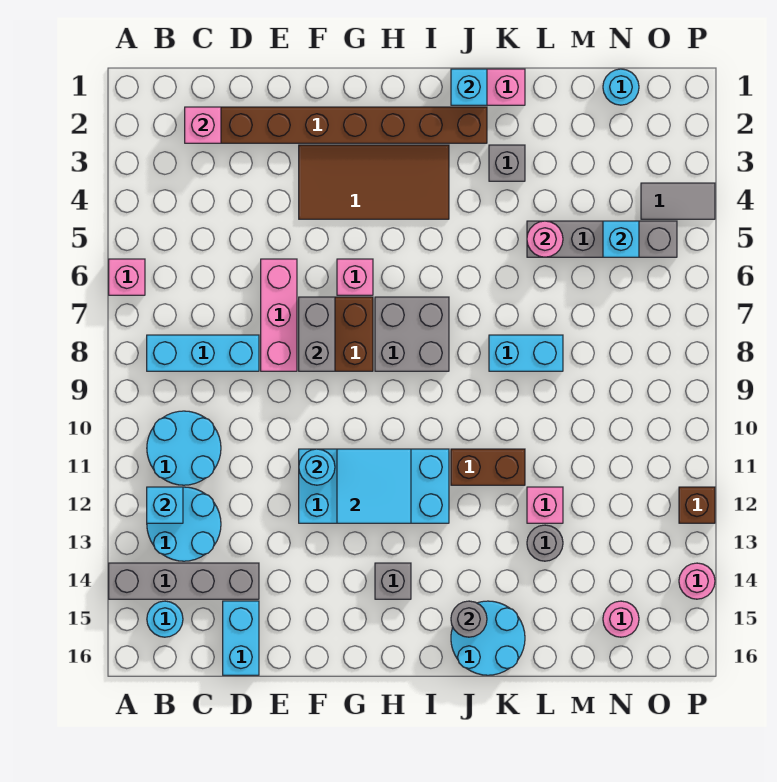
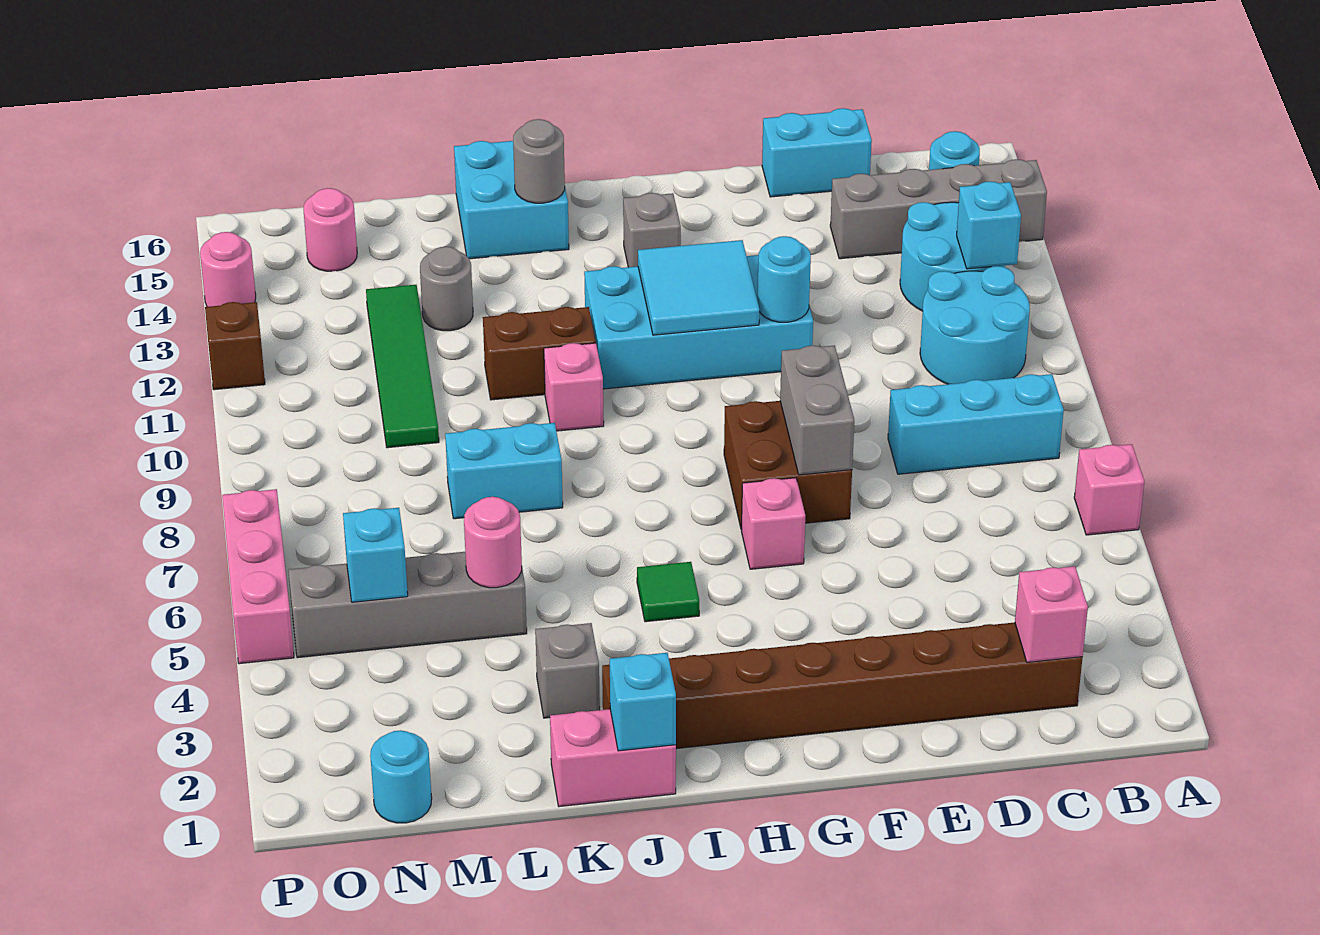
cyan 1x2 brick [223,601,259,675] -> cyan 1x2 brick turned to [762,108,872,197]
pink 1x3 brick [261,259,297,371] -> pink 1x3 brick moved to [222,489,294,664]
brown 2x4 tile [299,145,449,219] -> none
grey 2x2 brick [375,297,449,371] -> none
none -> green 1x1 tile [637,562,699,622]
cyan 2x2 round brick [451,601,525,675] -> cyan 2x2 brick [454,141,569,259]
pink 1x1 brick [527,487,563,523] -> pink 1x1 brick moved to [544,343,604,431]
none -> green 1x4 tile [366,285,439,448]
grey 1x2 tile [641,183,715,219] -> none

